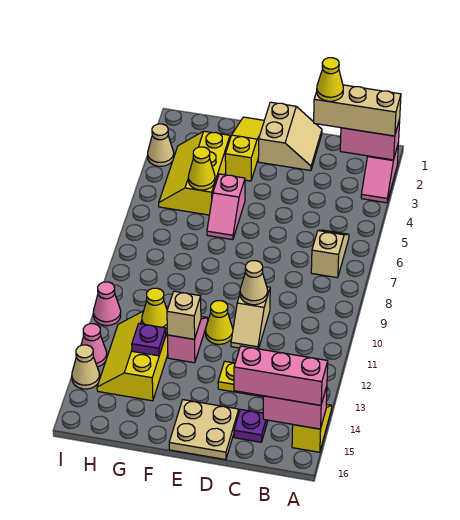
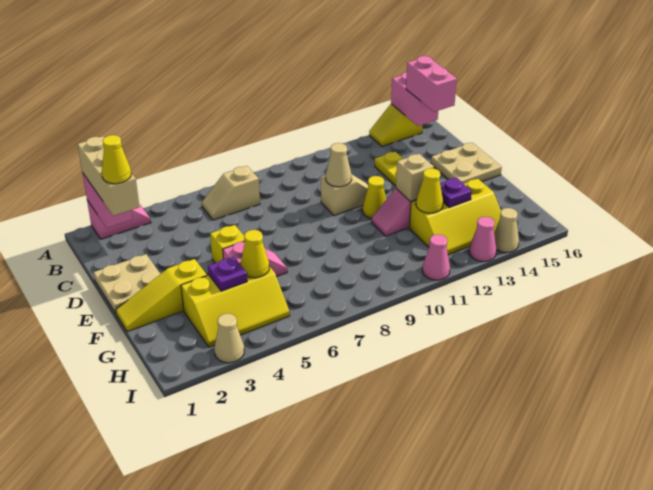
pink 1x3 brick [234,346,328,405] -> pink 1x2 brick [406,56,457,112]
purple 1x1 plate [234,409,268,442] -> purple 1x1 plate moved to [208,257,247,291]
tan 2x2 slope [258,102,322,171] -> tan 2x2 plate [93,254,160,313]
none -> yellow 1x1 brick [210,225,244,263]

